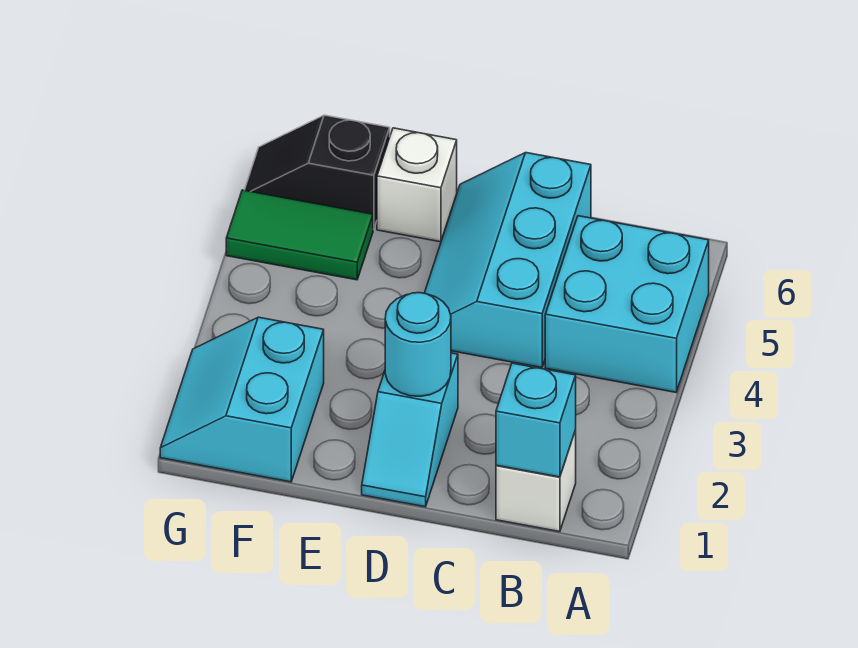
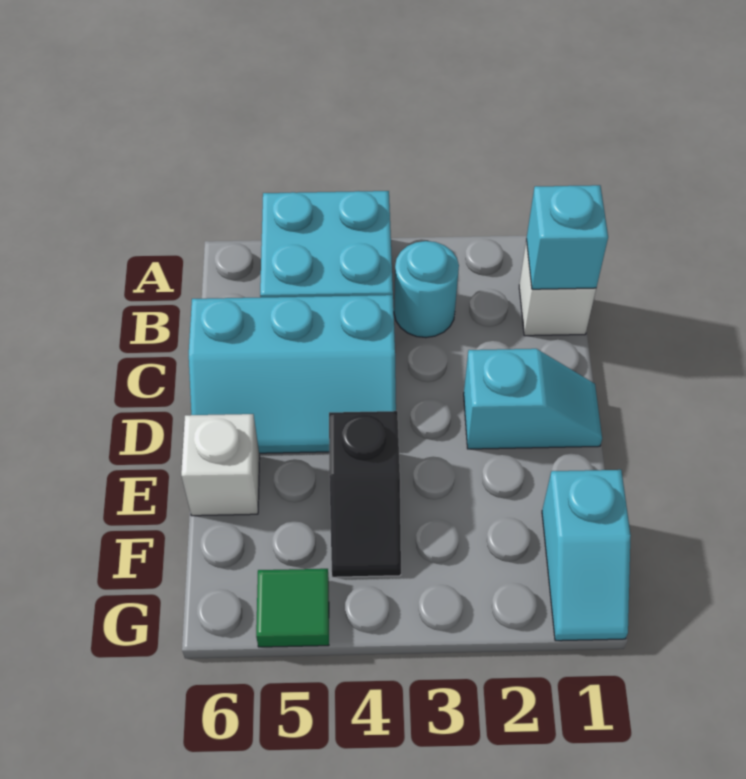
cyan 1x1 round brick [385,293,451,396] -> cyan 1x1 round brick moved to [394,241,459,338]
cyan 2x2 slope [160,317,324,482] -> cyan 1x2 slope [542,470,631,641]
green 1x2 tile [226,190,373,280] -> green 1x1 tile [256,569,329,647]
black 1x2 slope [245,115,390,229] -> black 1x2 slope moved to [329,411,401,577]

